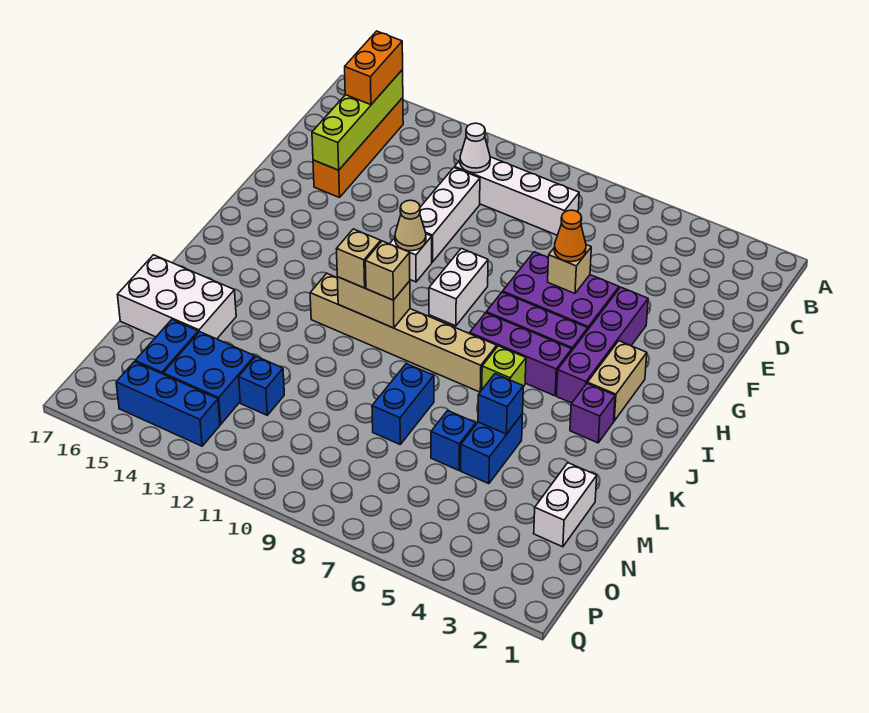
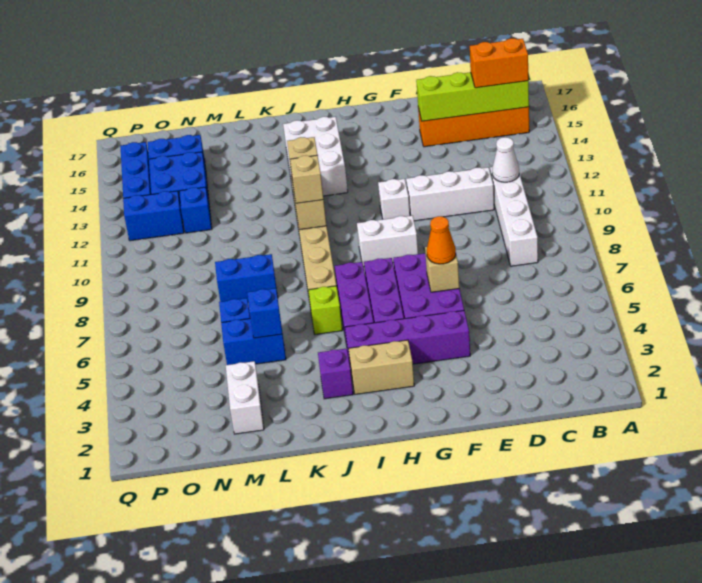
tan 1x1 cone [395,200,426,251] -> none
white 2x3 brick [118,255,236,339] -> white 2x3 brick moved to [283,117,348,196]
white 1x2 brick [534,463,597,547] -> white 1x2 brick turned to [226,361,264,434]
none -> blue 1x2 brick [123,191,184,241]

